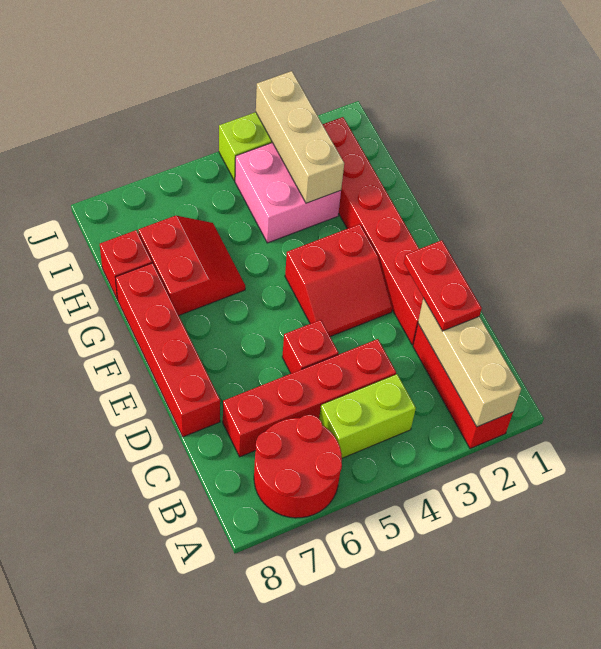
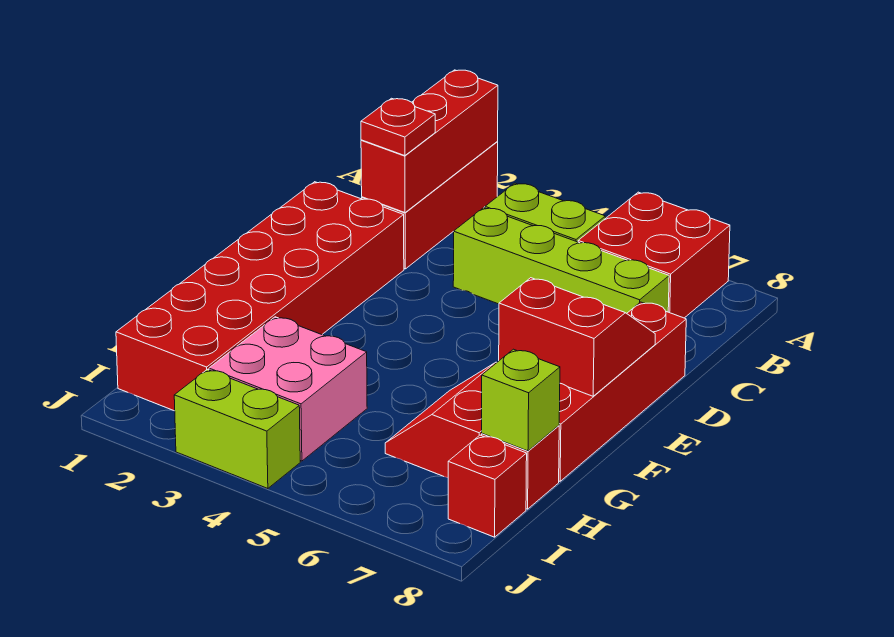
tan 1x3 brick [418,298,521,427] -> red 1x3 brick [361,70,498,213]
red 2x2 round brick [254,415,342,518] -> red 2x2 brick [578,192,730,318]
red 1x2 plate [404,240,482,331] -> red 1x1 plate [361,98,435,156]
red 1x4 brick [223,339,396,457] -> lime 1x4 brick [453,208,669,313]
red 1x6 brick [323,117,423,345] -> red 2x6 brick [116,182,404,411]
red 1x1 brick [282,320,338,373] -> red 1x1 brick moved to [448,435,527,537]
red 2x2 slope [285,224,392,337] -> red 2x2 slope moved to [499,278,655,396]
tan 1x3 brick [256,71,344,203] -> none
none -> lime 1x1 brick [482,349,560,451]

